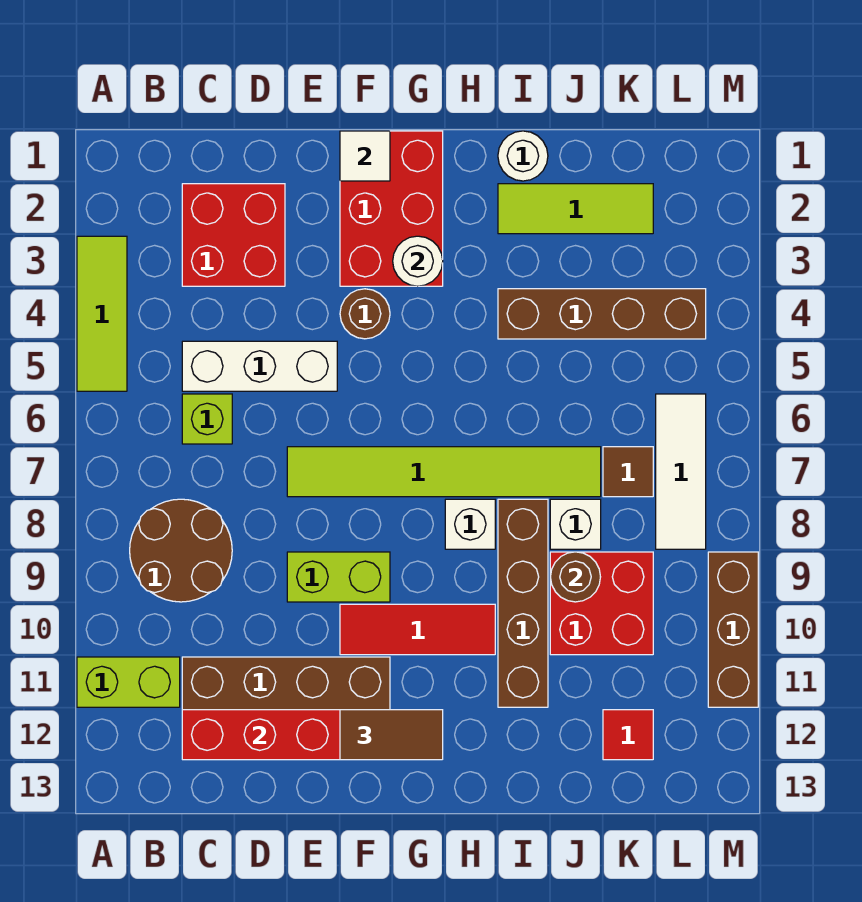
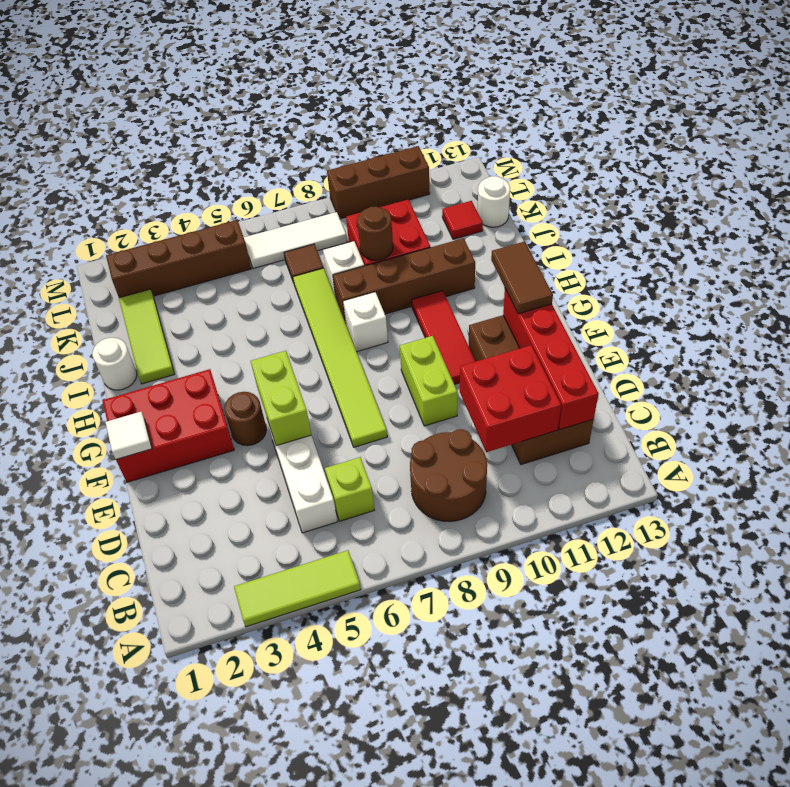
lime 1x2 brick [77,657,180,707] -> lime 1x2 brick moved to [251,351,311,446]
red 2x2 brick [182,184,285,286] -> red 2x2 brick moved to [460,345,561,452]
white 1x1 round brick [393,236,443,286] -> white 1x1 round brick moved to [478,176,510,227]
brown 1x4 brick [498,289,706,339] -> brown 1x4 brick turned to [106,220,251,298]

